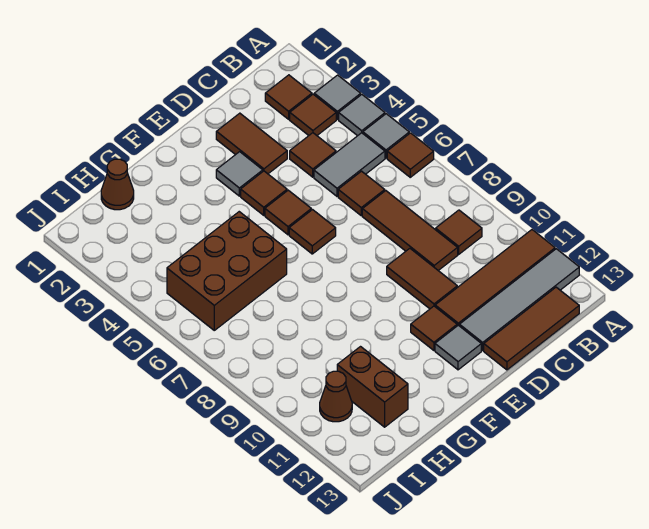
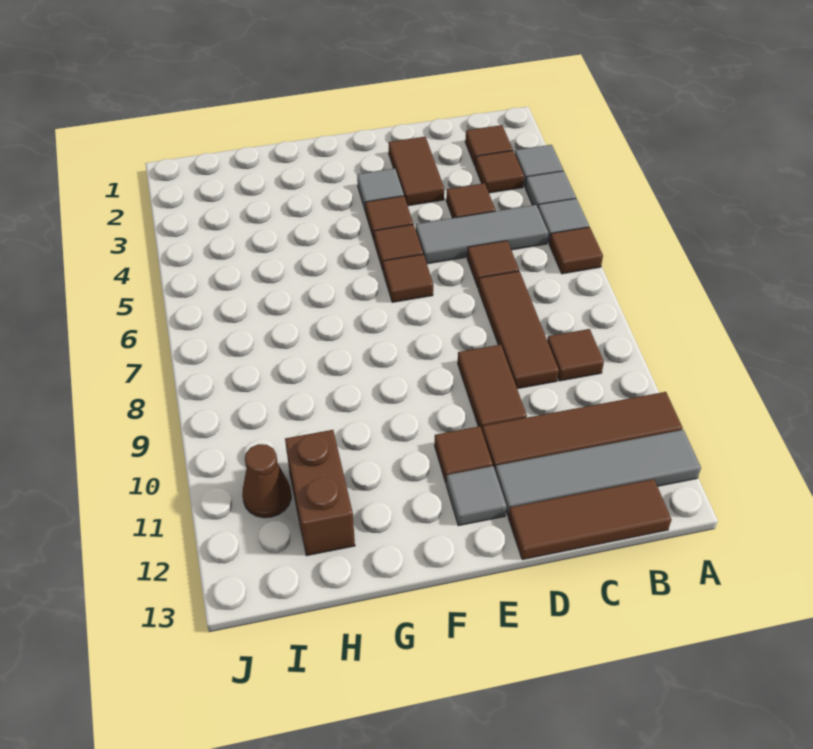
grey 1x2 tile [314,133,385,196] -> grey 1x3 tile [416,205,548,264]
brown 2x3 brick [167,212,287,330] -> none
brown 1x1 cone [101,159,134,210] -> none

